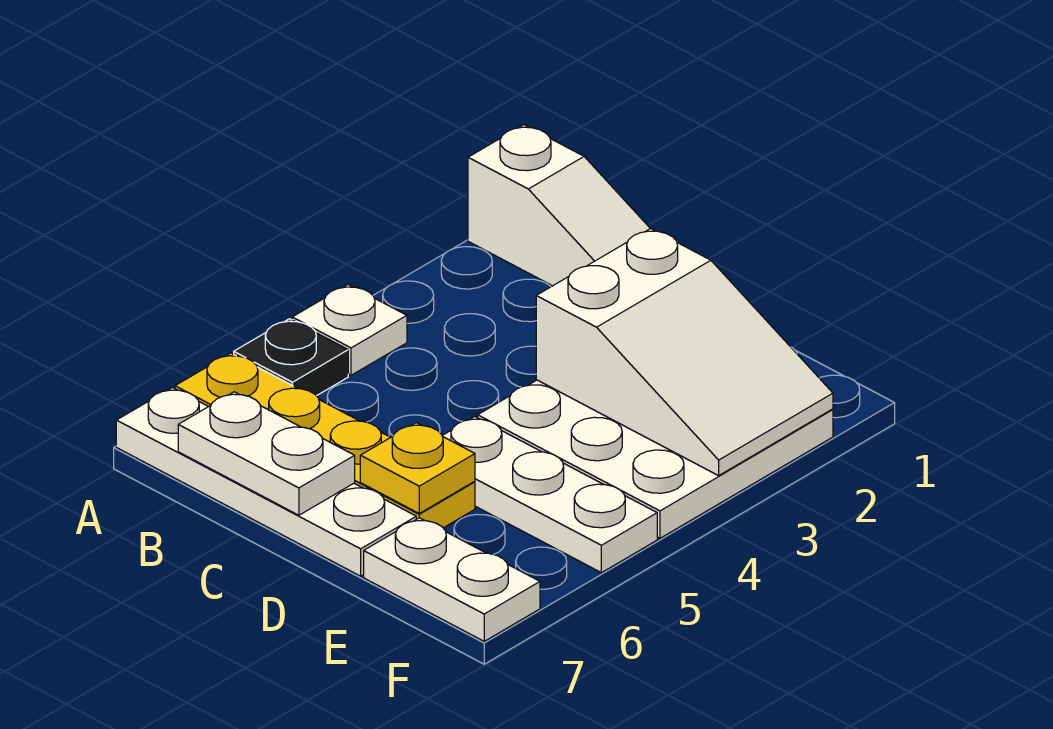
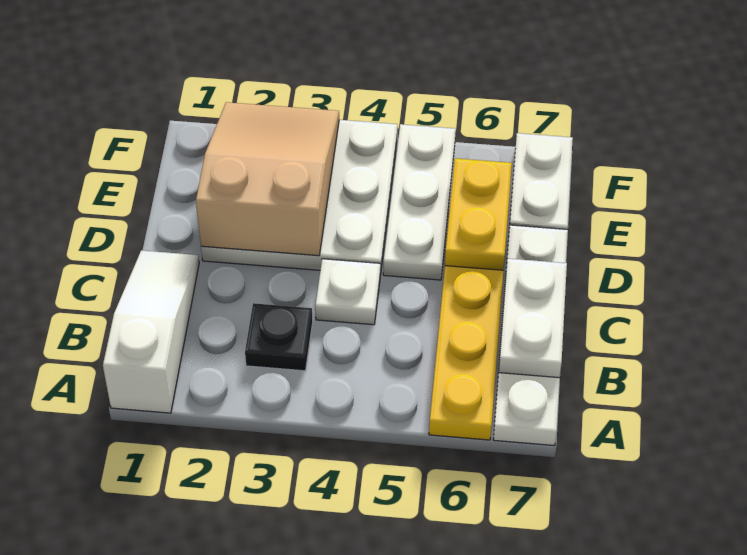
white 1x1 plate [292,285,407,375] -> white 1x1 plate moved to [315,259,380,325]
black 1x1 plate [234,319,348,396] -> black 1x1 plate moved to [245,303,313,371]
white 2x3 slope [536,229,833,476] -> tan 2x3 slope [196,102,339,256]
yellow 1x1 plate [360,423,475,513] -> yellow 1x2 plate [445,158,512,270]

